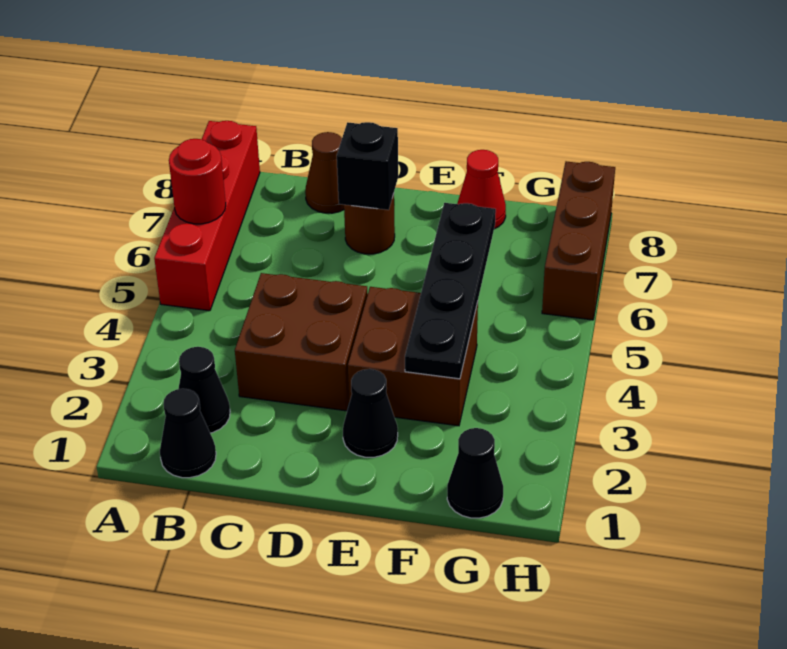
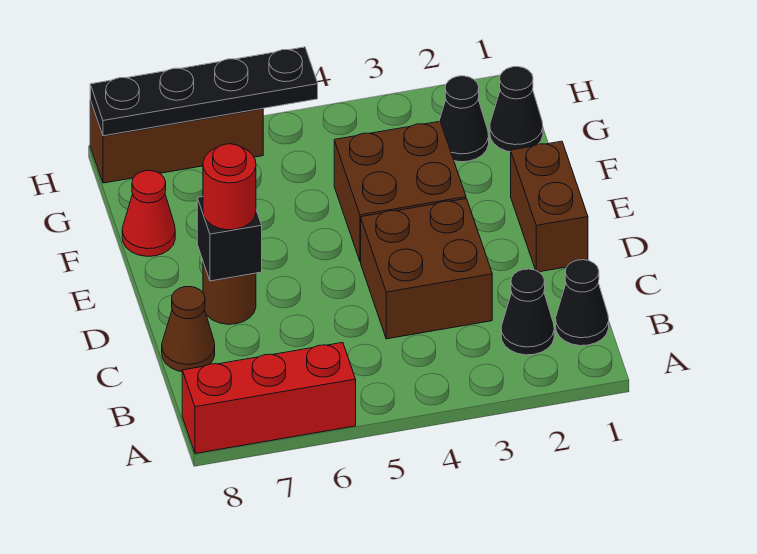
red 1x4 brick [154,121,260,311] -> red 1x3 brick [182,343,356,453]
red 1x1 round brick [169,139,226,224] -> red 1x1 round brick moved to [203,144,256,230]
none -> brown 1x2 brick [511,141,588,272]
black 1x1 cone [343,369,398,457] -> black 1x1 cone moved to [439,76,489,162]
black 1x4 plate [405,203,496,379] -> black 1x4 plate moved to [90,47,318,136]

